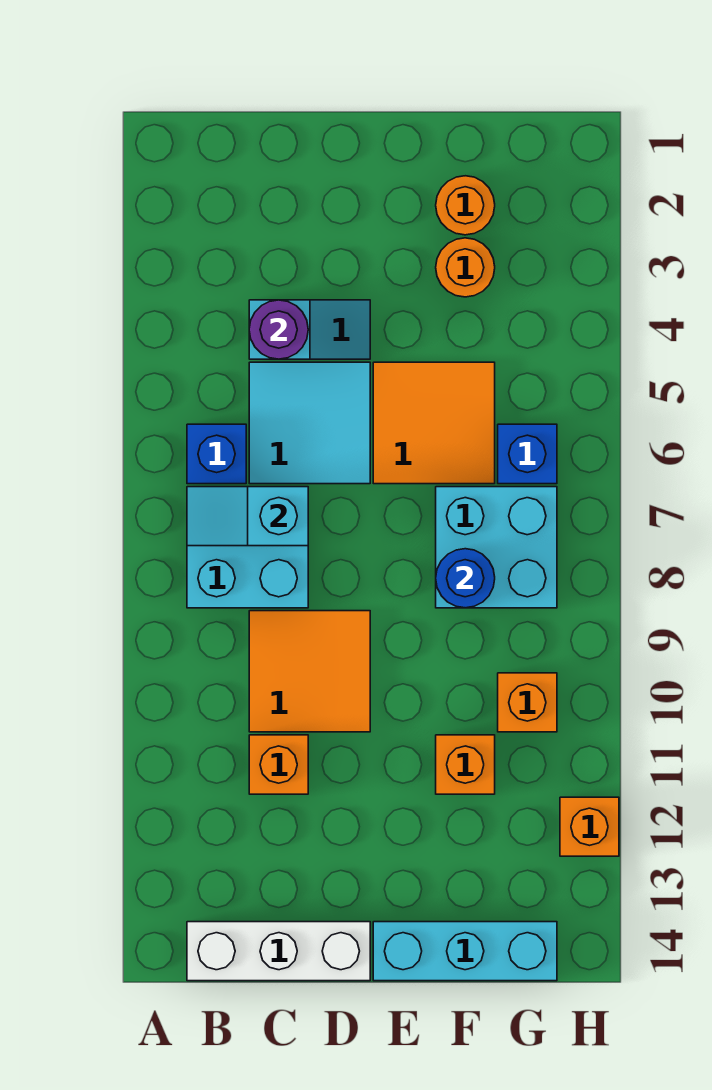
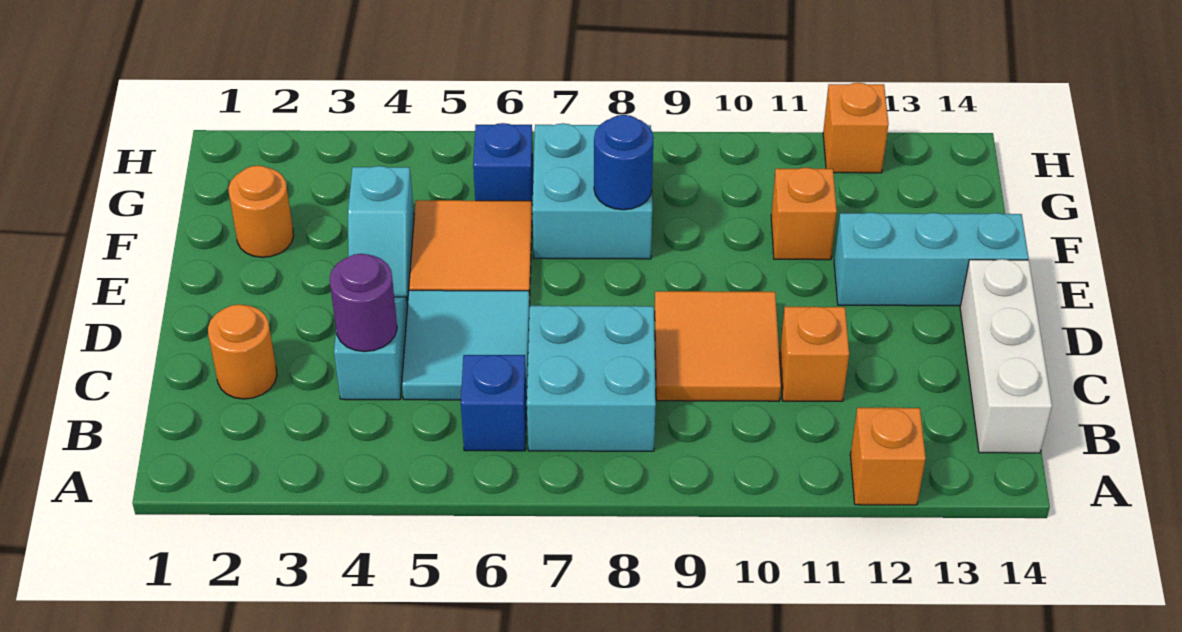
cyan 1x2 slope [187,487,308,546] -> cyan 1x2 slope moved to [348,166,414,303]
cyan 1x3 brick [373,922,557,981] -> cyan 1x3 brick turned to [834,212,1029,306]
orange 1x1 round brick [436,238,495,297] -> orange 1x1 round brick moved to [208,304,277,399]
orange 1x1 brick [498,673,557,732] -> orange 1x1 brick moved to [850,408,926,505]

